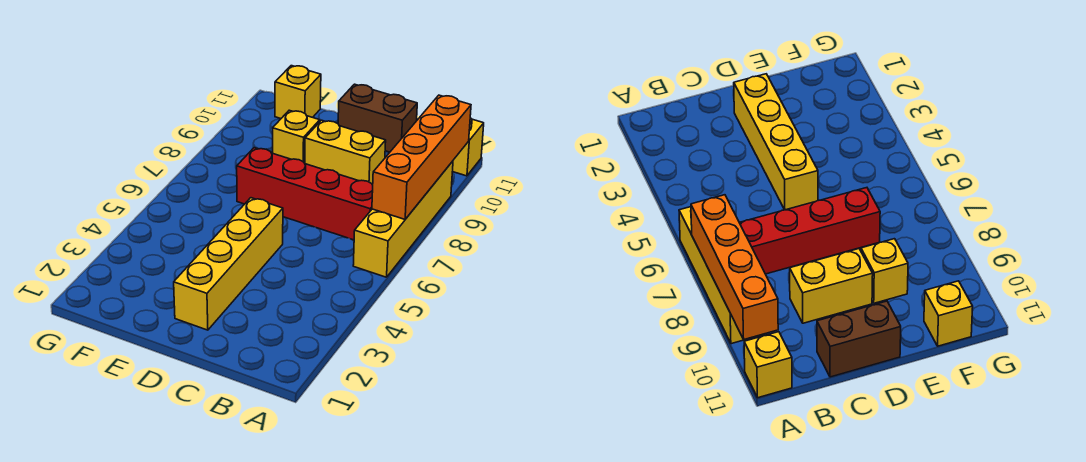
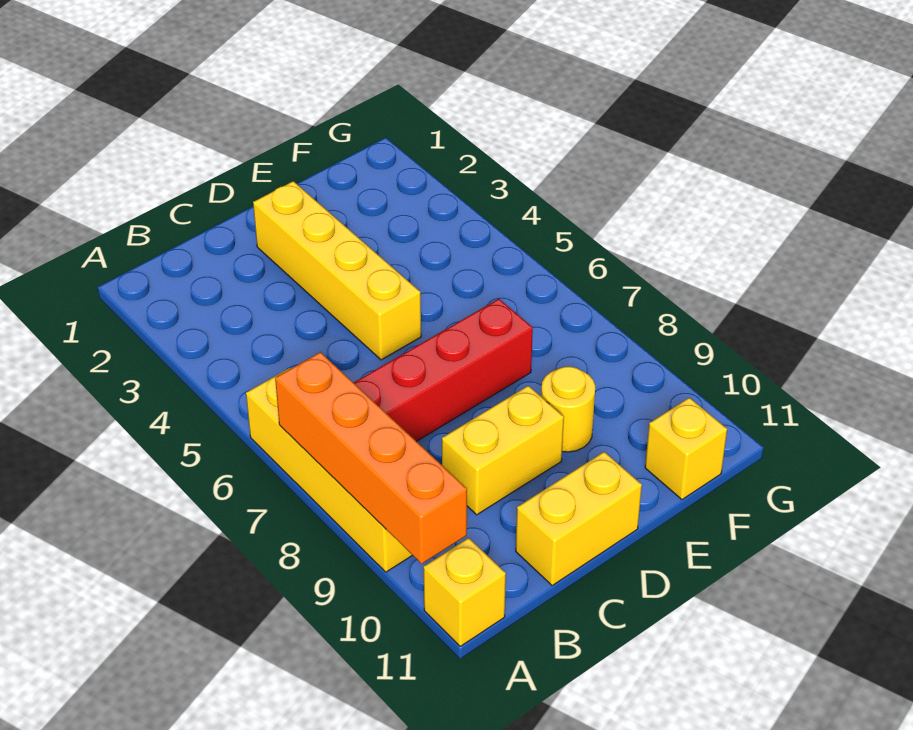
brown 1x2 brick [338,84,417,152] -> yellow 1x2 brick [516,452,642,585]
yellow 1x1 brick [273,110,320,163] -> yellow 1x1 round brick [541,367,595,452]

